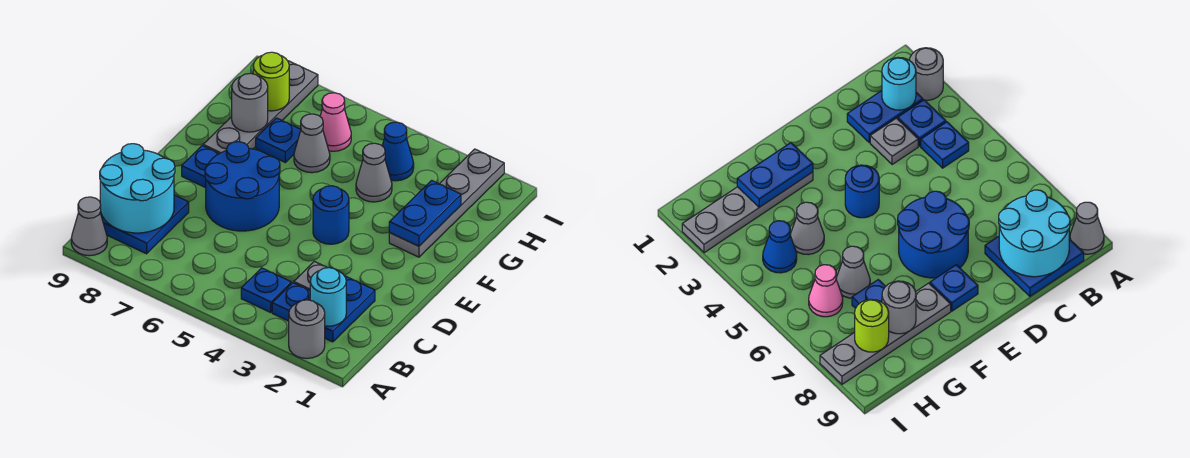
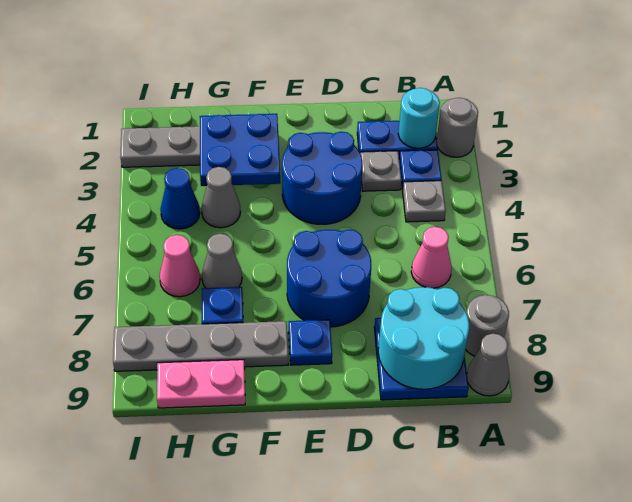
blue 1x1 plate [241,268,291,312] -> grey 1x1 plate [403,181,446,222]
none -> pink 1x1 cone [411,227,452,288]
blue 1x1 round brick [313,186,349,244] -> blue 2x2 round brick [282,132,362,224]
blue 1x2 plate [389,180,461,246] -> blue 2x2 plate [200,114,280,186]
grey 1x1 round brick [232,73,268,132] -> grey 1x1 round brick moved to [466,295,509,356]
none -> pink 1x2 plate [157,360,245,408]
lime 1x1 round brick [253,52,289,111] -> none

